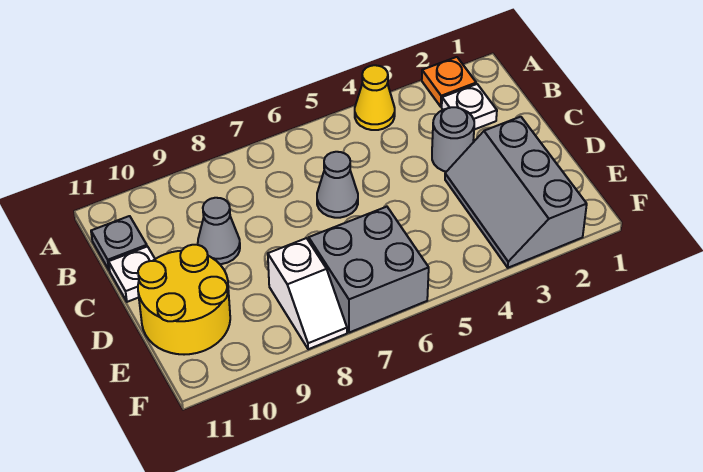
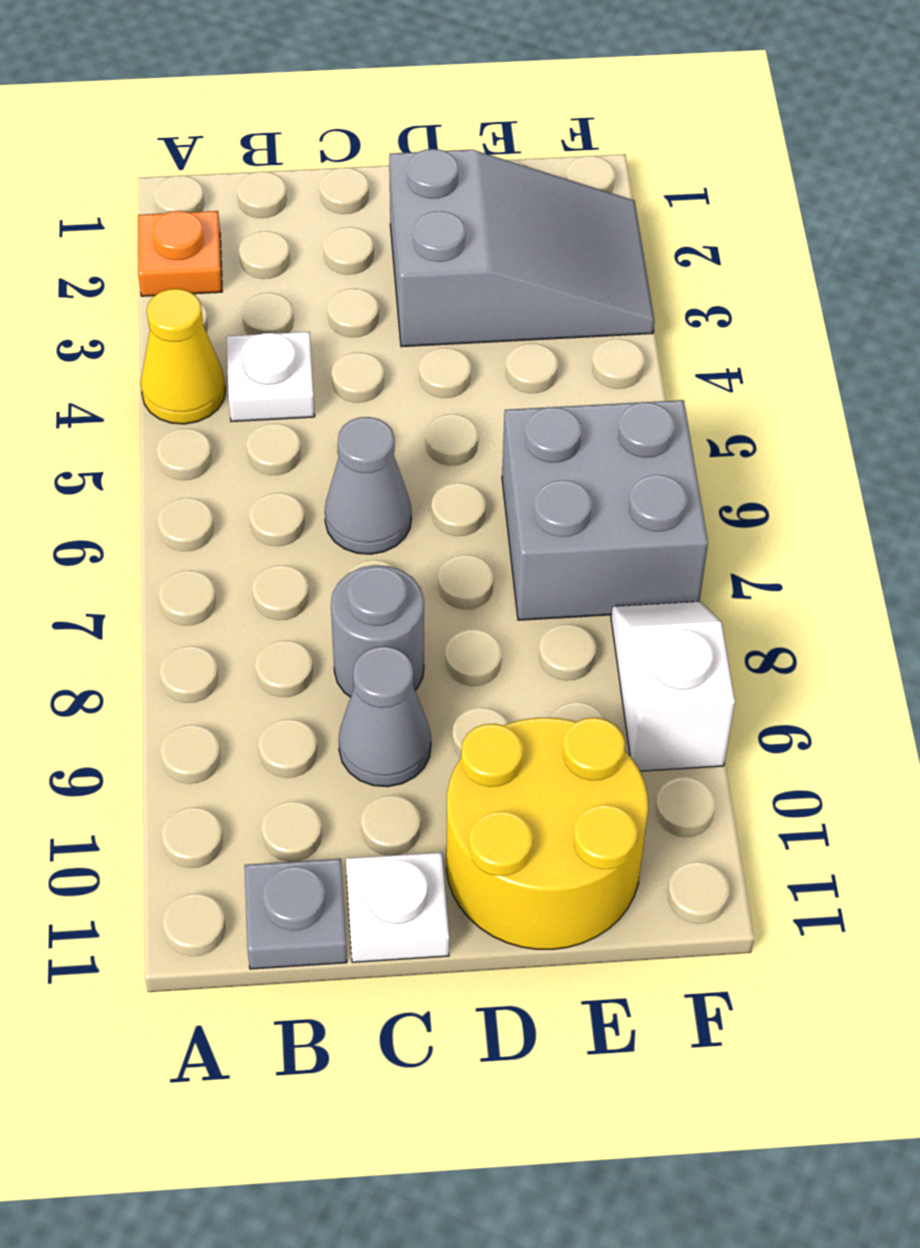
white 1x1 plate [442,84,497,130] -> white 1x1 plate moved to [227,332,315,422]
grey 1x1 round brick [432,107,474,172] -> grey 1x1 round brick moved to [331,565,424,697]
grey 2x3 slope [445,117,587,268] -> grey 2x3 slope turned to [389,149,654,347]
white 1x2 slope [268,238,347,349] -> white 1x2 slope turned to [611,601,735,771]

